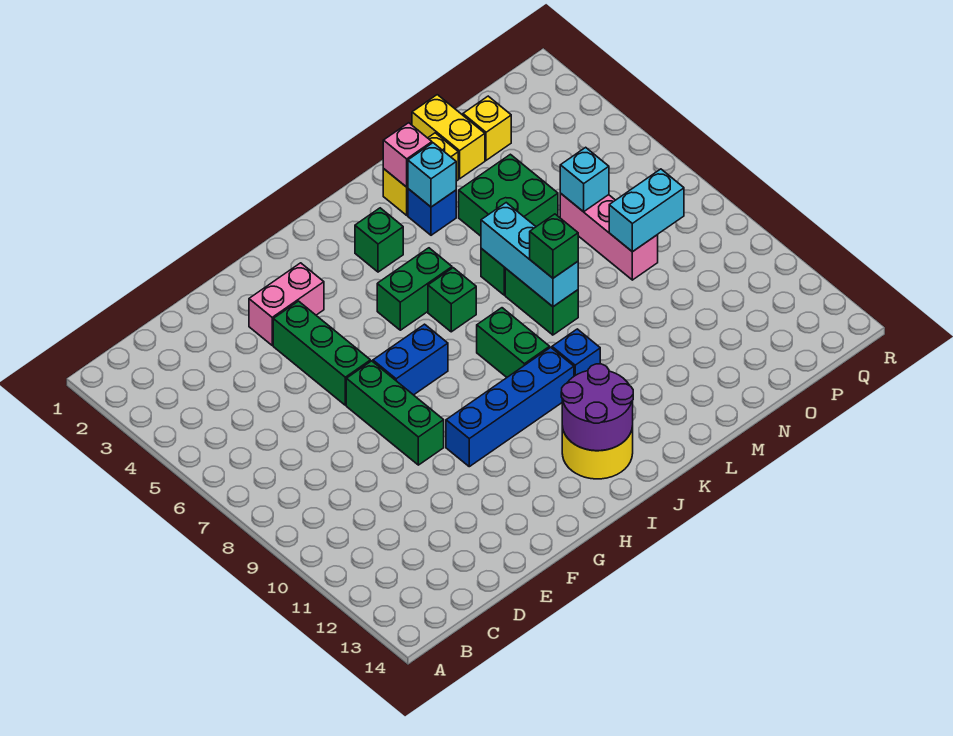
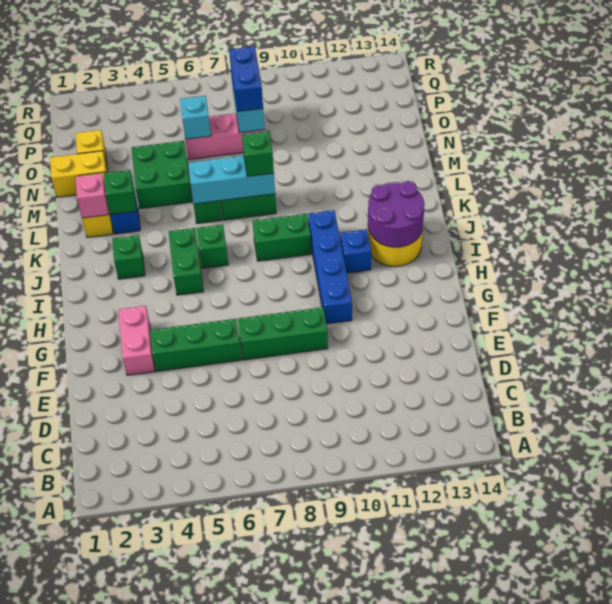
blue 1x2 brick [373,324,448,395] -> blue 1x2 brick moved to [229,46,263,112]
blue 1x1 brick [552,329,600,376] -> blue 1x1 brick moved to [340,229,371,273]
cyan 1x1 brick [408,143,456,207] -> green 1x1 brick [104,170,136,215]

